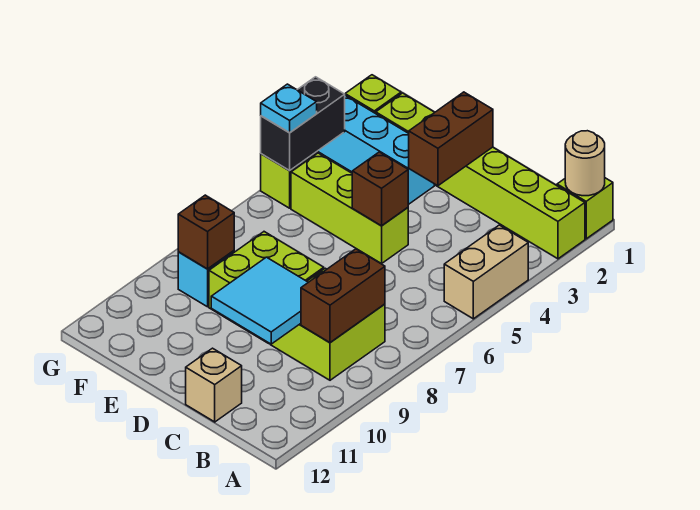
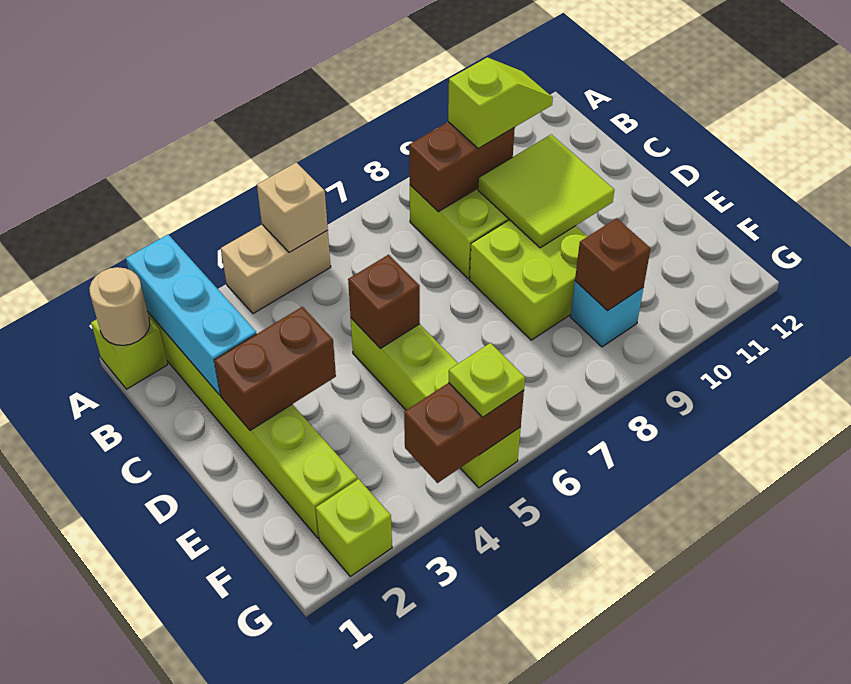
none -> lime 1x2 slope [448,57,553,148]
cyan 2x2 tile [211,257,308,344] -> lime 2x2 tile [478,134,614,248]
tan 1x1 brick [186,348,242,422] -> tan 1x1 brick moved to [257,162,328,252]
cyan 1x3 brick [318,96,434,205] -> cyan 1x3 brick moved to [126,235,256,395]
black 1x2 brick [261,77,345,171] -> brown 1x2 brick [404,383,524,483]
cyan 1x1 plate [261,84,317,133] -> lime 1x1 plate [449,343,525,417]

